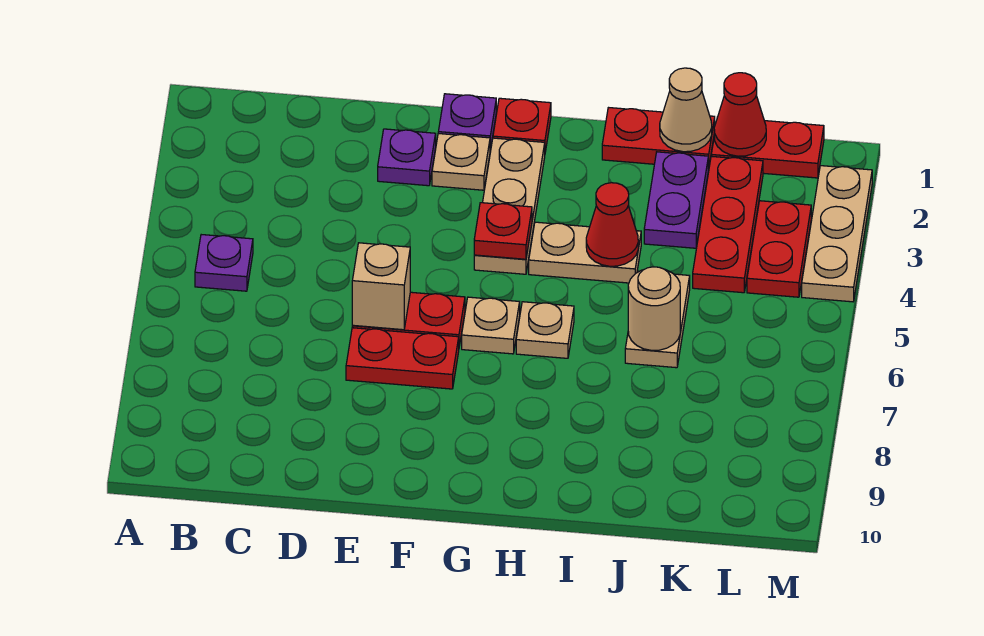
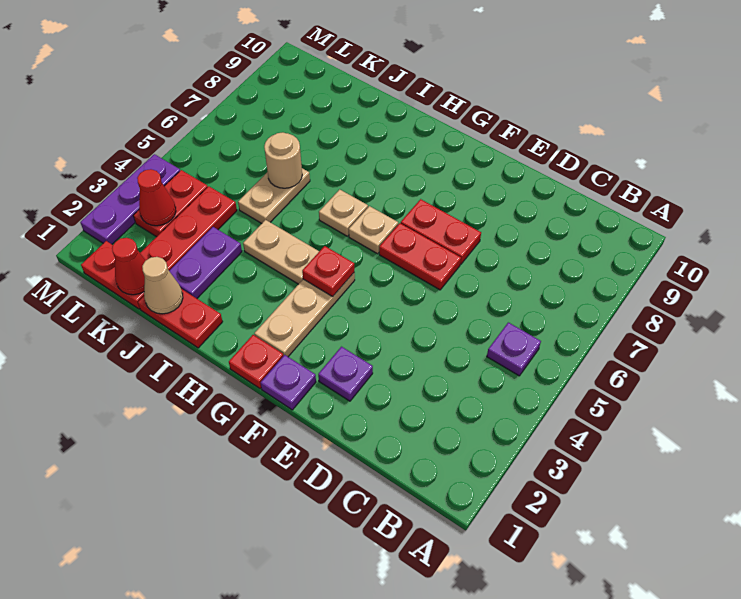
tan 1x1 brick [352,243,410,330] -> none
tan 1x1 plate [432,134,490,190] -> none
red 1x1 cone [586,183,638,266] -> red 1x1 cone moved to [137,169,176,226]
tan 1x3 plate [802,166,872,302] -> purple 1x3 plate [80,154,180,244]

